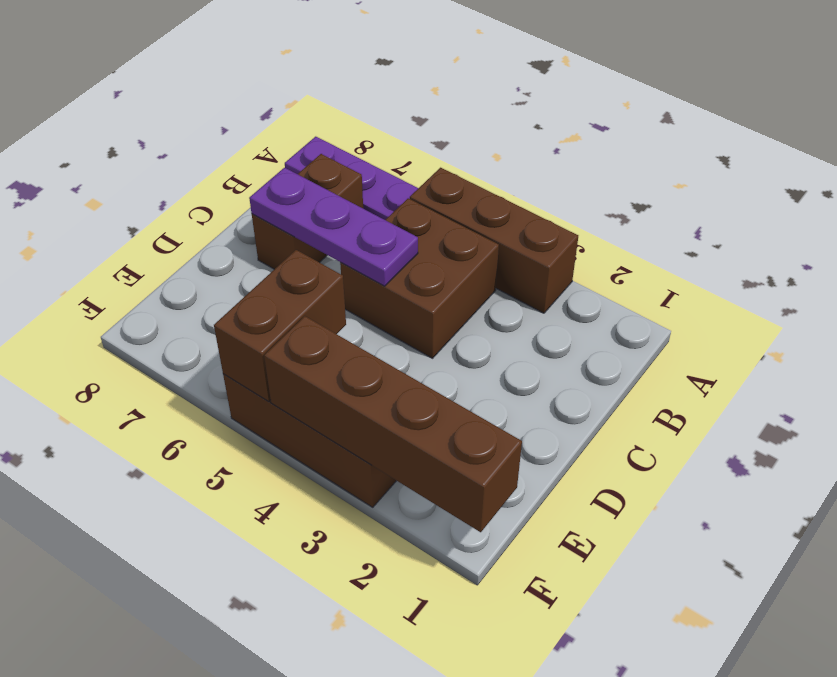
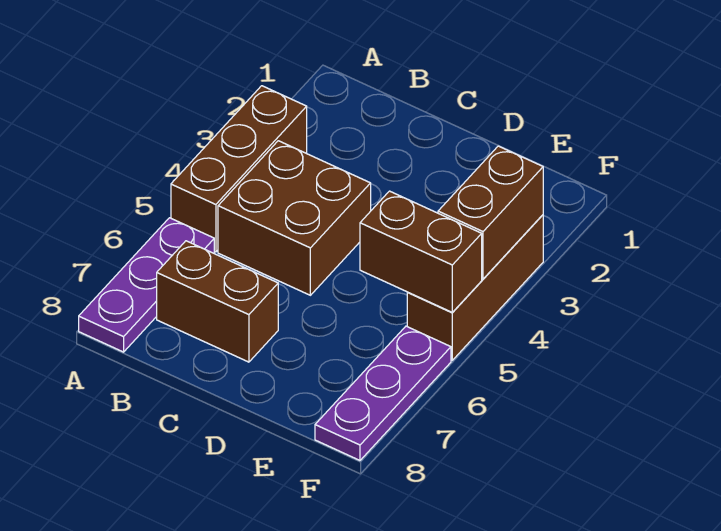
purple 1x3 plate [249,168,418,286] -> purple 1x3 plate moved to [315,326,451,460]
brown 1x4 brick [264,316,522,532] -> brown 1x2 brick [438,146,543,279]

